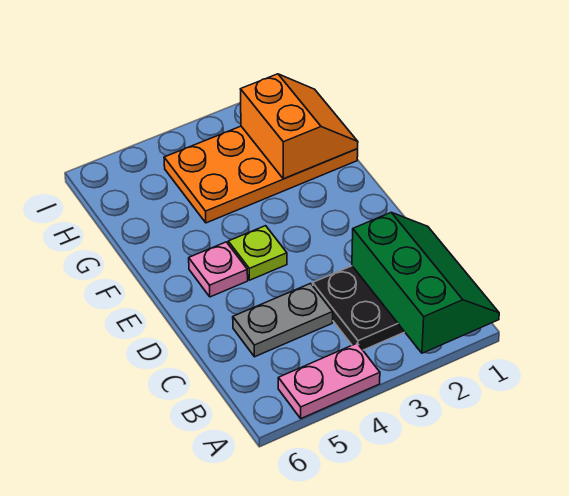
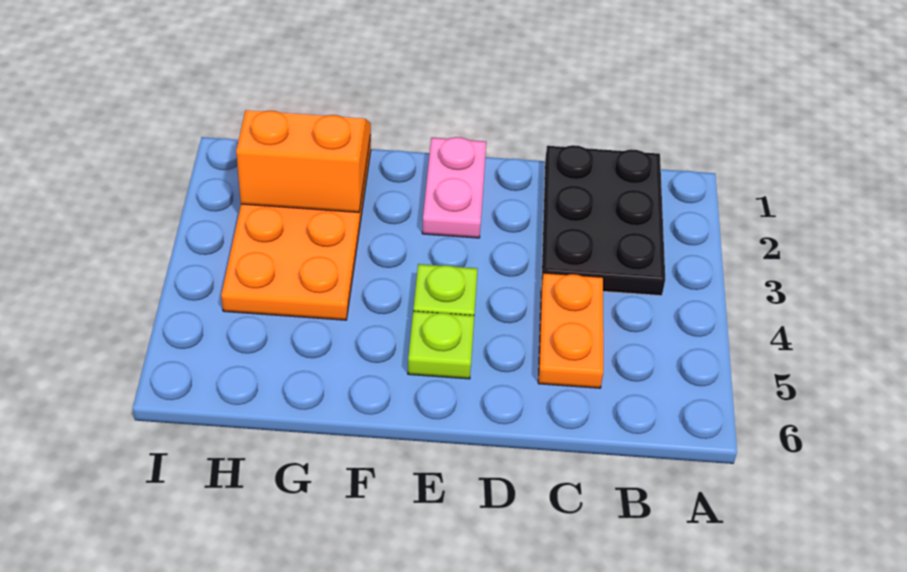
green 2x3 slope [352,213,499,353] -> none
pink 1x2 plate [278,343,380,418] -> pink 1x2 plate moved to [422,137,486,238]
grey 1x2 plate [233,283,333,357] -> orange 1x2 plate [538,273,603,388]
pink 1x1 plate [189,242,248,297] -> lime 1x1 plate [408,311,474,379]

